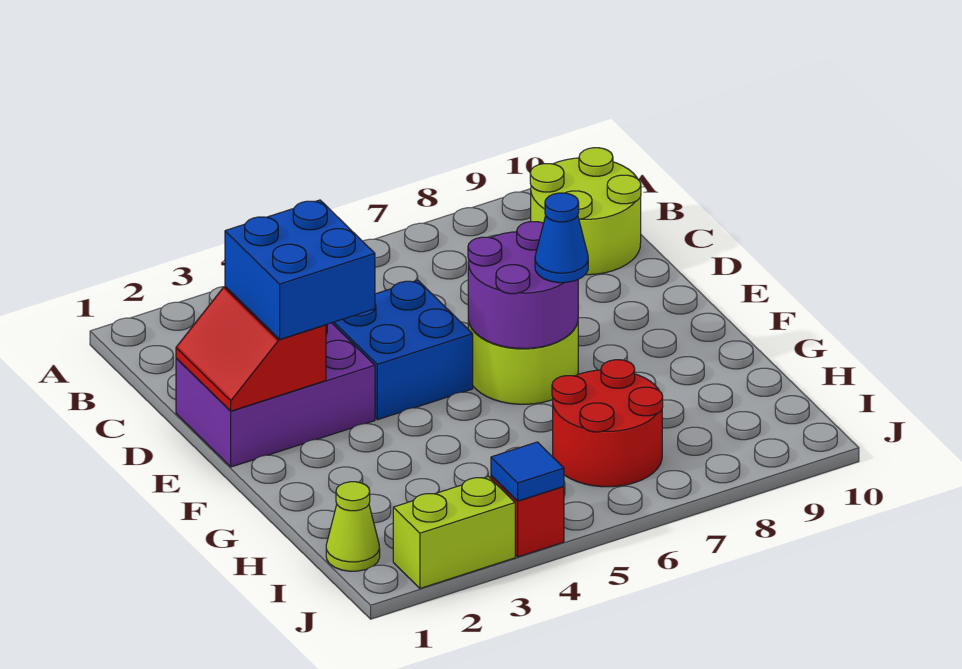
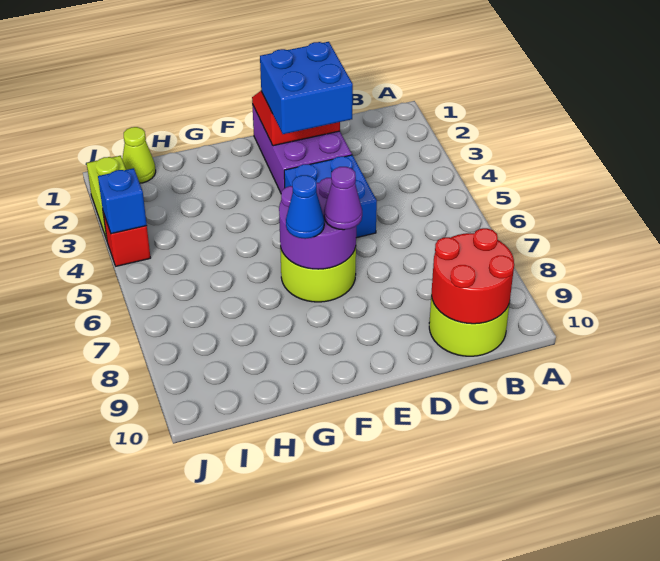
none -> purple 1x1 cone [324,167,362,230]
red 2x2 round brick [552,360,663,487] -> red 2x2 round brick moved to [431,228,514,324]
blue 1x1 tile [491,442,564,501] -> blue 1x1 brick [98,168,147,234]

